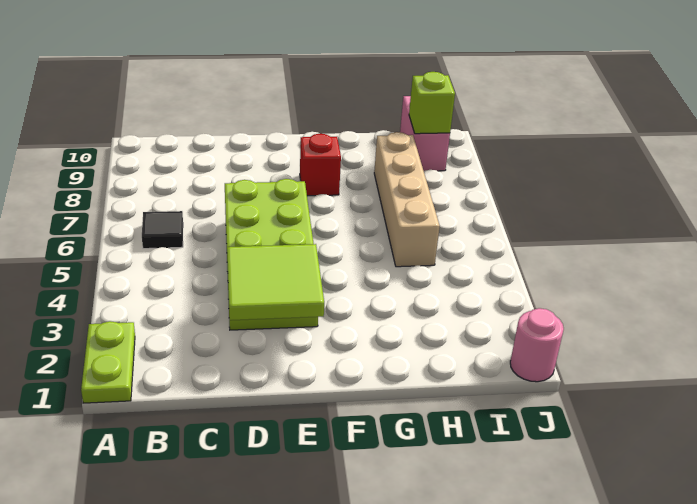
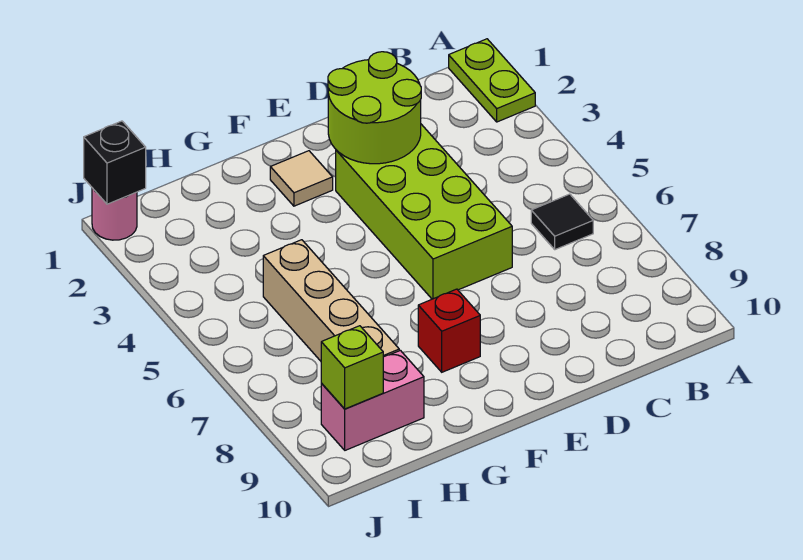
lime 2x2 tile [227,244,324,320] -> lime 2x2 round brick [328,52,421,164]
none -> tan 1x1 tile [270,151,333,206]
pink 1x2 brick [400,96,450,171] -> pink 1x2 brick turned to [321,350,424,450]
none -> black 1x1 brick [84,121,146,204]

